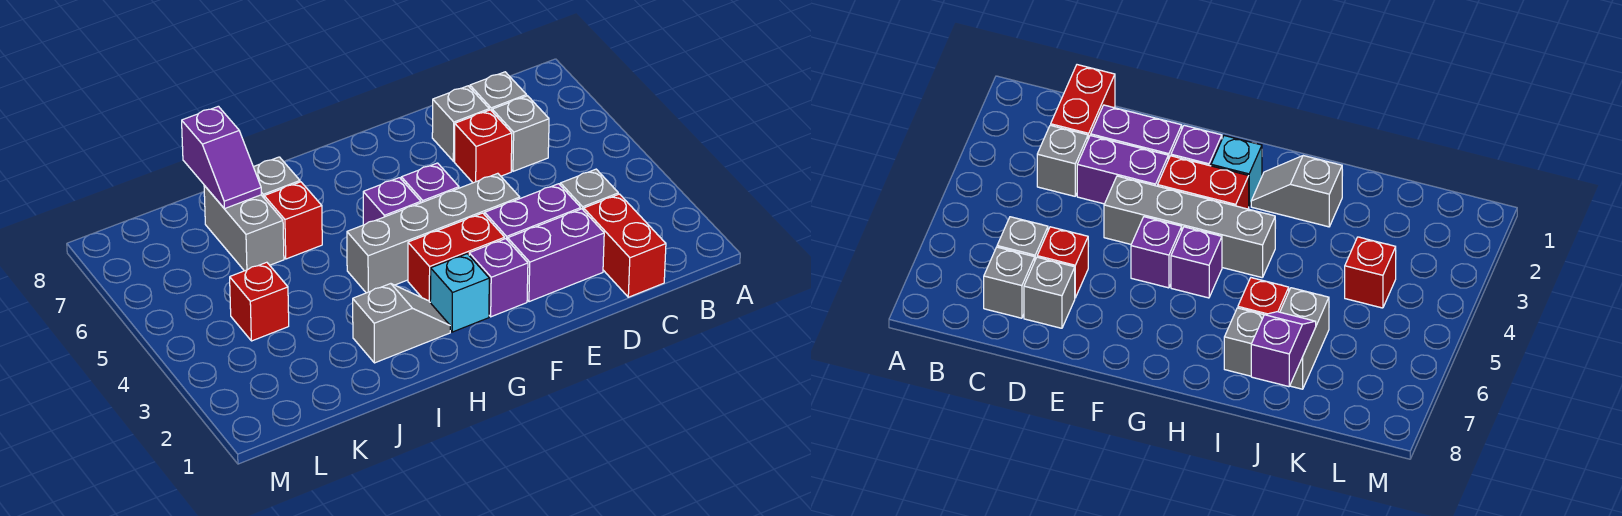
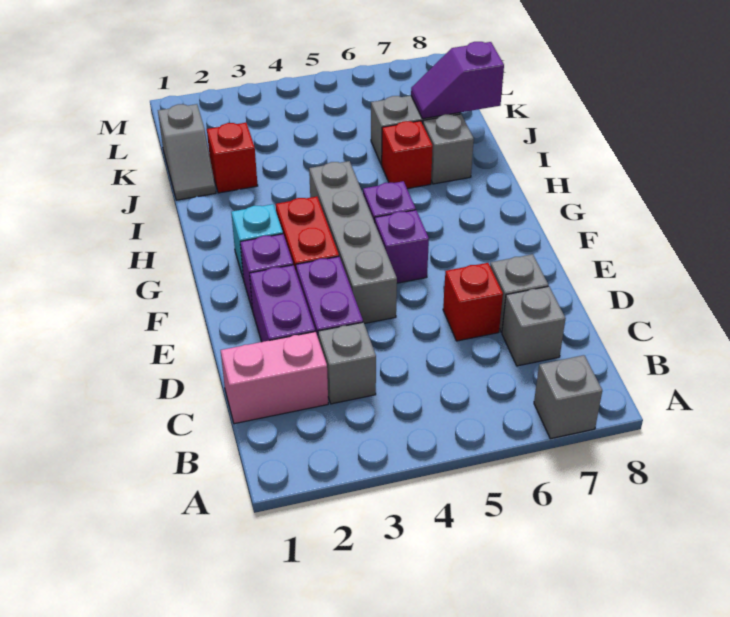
red 1x2 brick [584,194,666,297] -> pink 1x2 brick [221,332,328,424]
grey 1x1 brick [492,96,549,171] -> grey 1x1 brick moved to [534,355,602,439]
grey 1x2 slope [353,284,450,363] -> grey 1x2 slope moved to [158,104,216,200]
red 1x1 brick [230,262,289,341] -> red 1x1 brick moved to [207,123,258,193]

